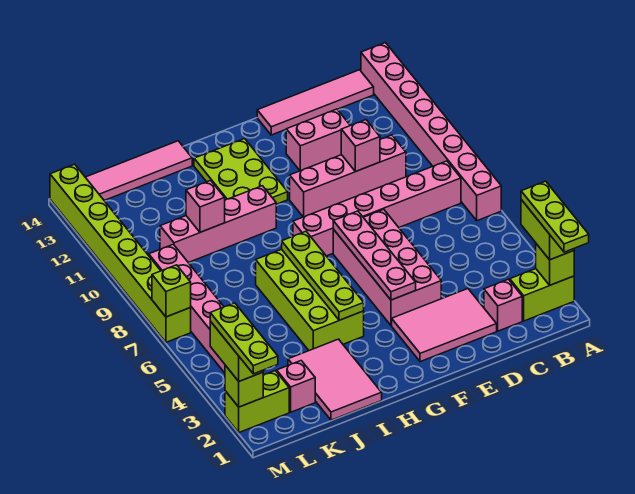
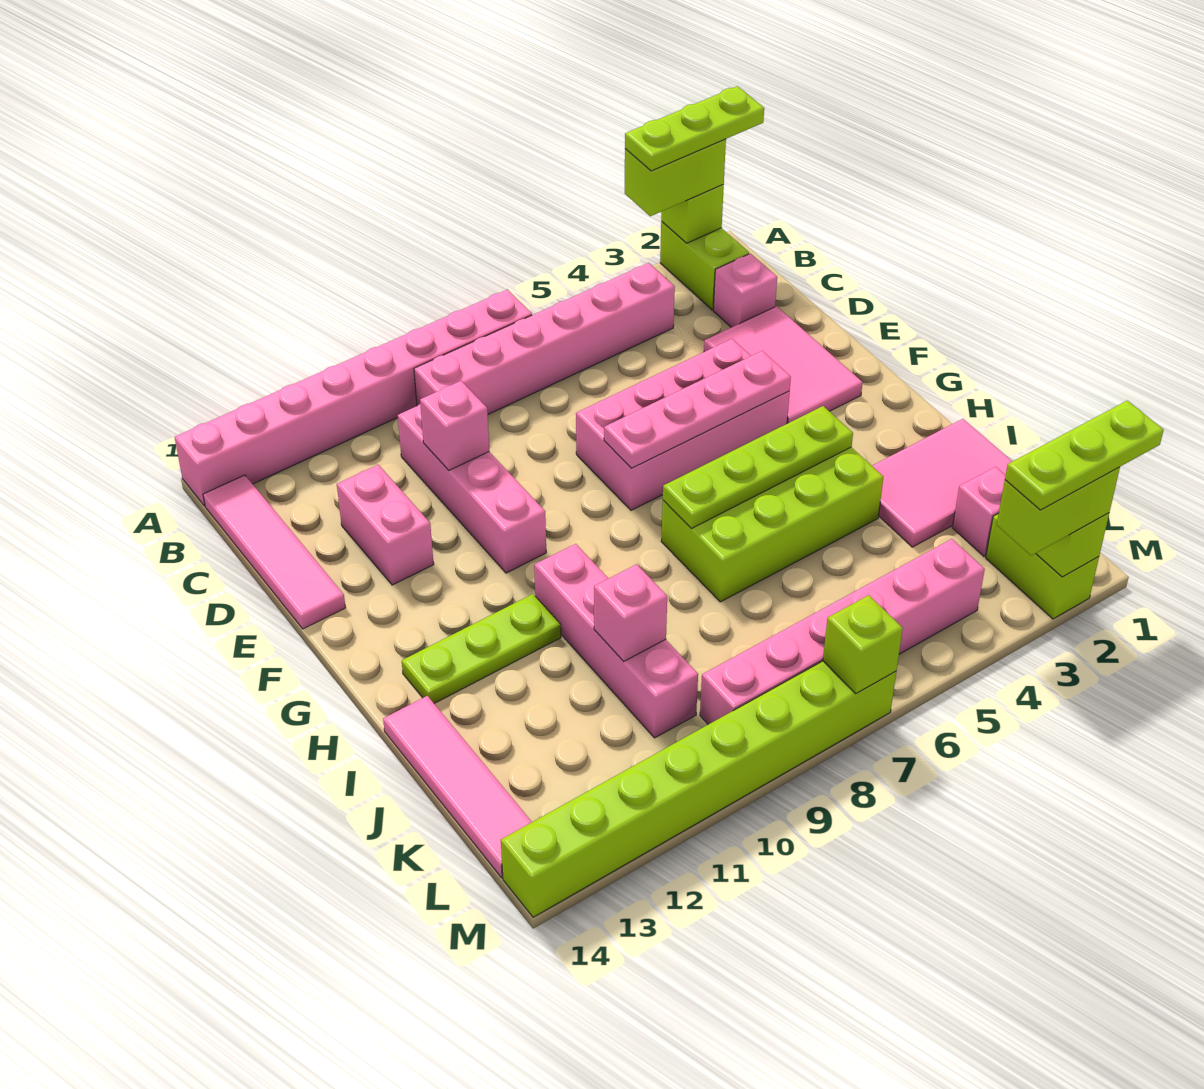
pink 1x6 brick [293,161,461,256] -> pink 1x6 brick turned to [414,263,675,414]
lime 2x3 plate [194,139,288,204] -> lime 1x3 plate [402,594,561,703]

